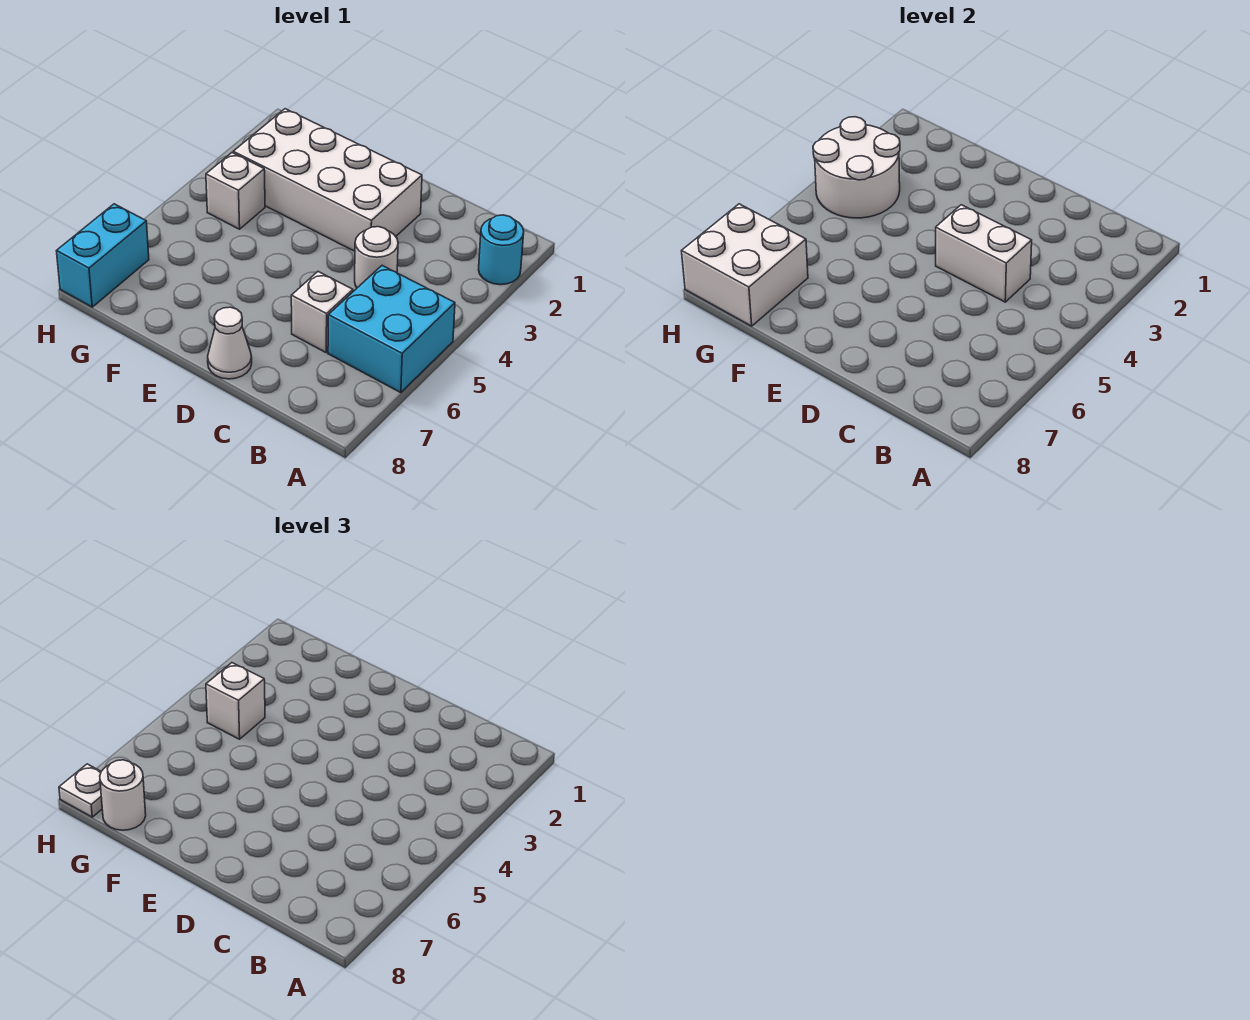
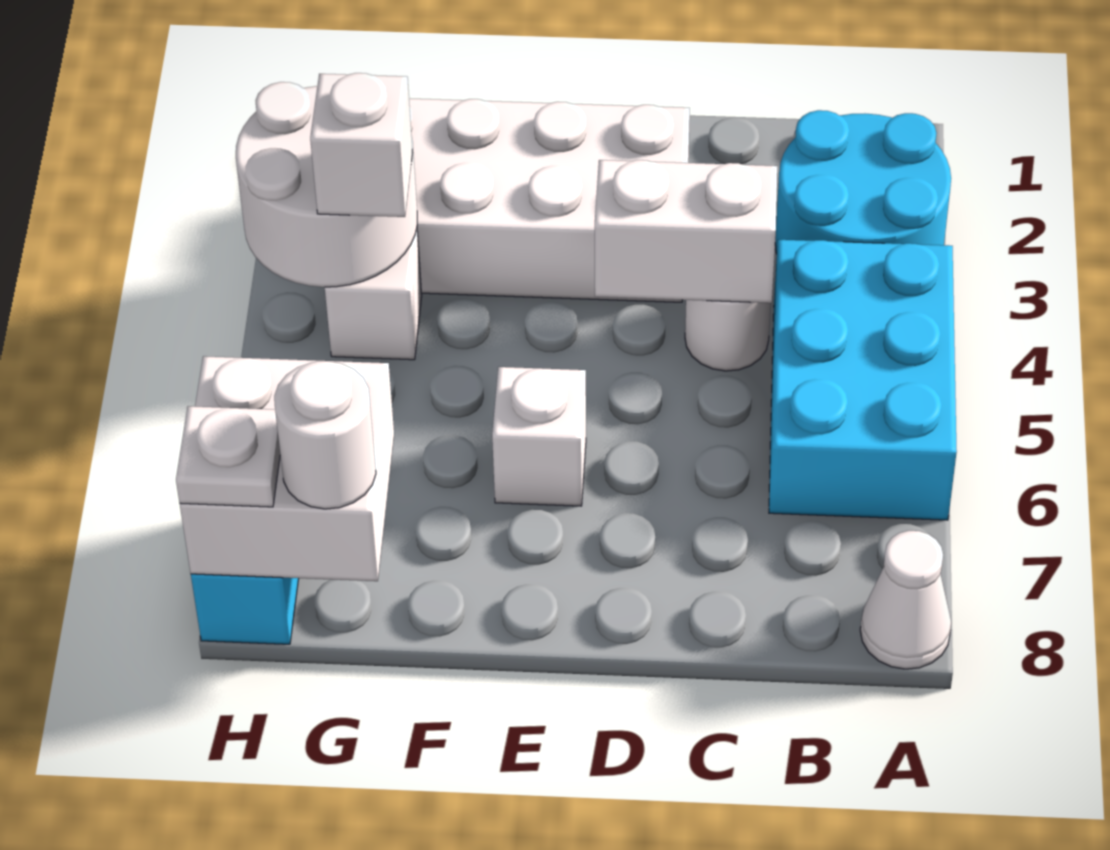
cyan 1x1 round brick [479,215,524,285] -> cyan 2x2 round brick [775,110,951,254]
cyan 2x2 brick [328,266,455,393] -> cyan 2x3 brick [769,240,957,520]
white 1x1 brick [291,272,353,352] -> white 1x1 brick moved to [492,367,586,506]
white 1x1 cone [208,307,252,379] -> white 1x1 cone moved to [860,531,951,669]

